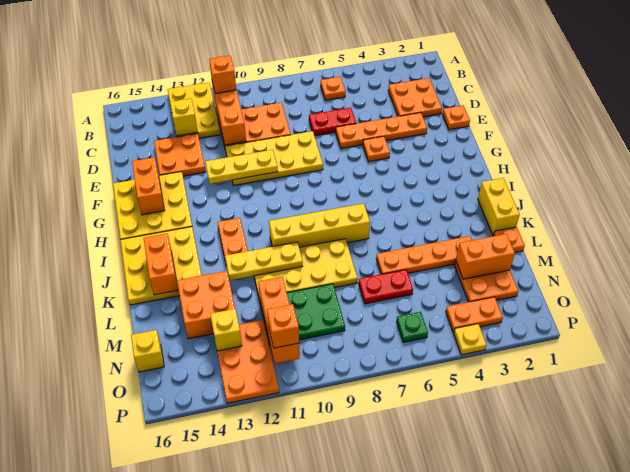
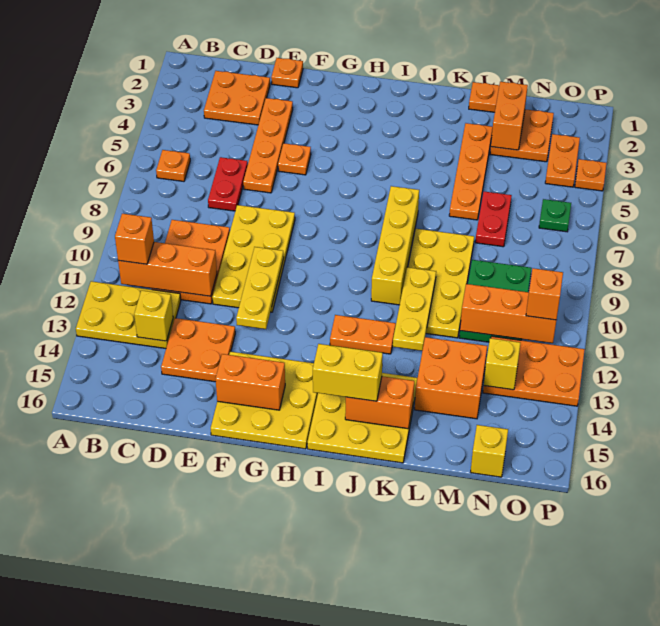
yellow 1x2 brick [478,178,520,236] -> yellow 1x2 brick moved to [313,344,383,401]
yellow 1x1 plate [454,324,487,355] -> orange 1x1 plate [575,159,607,191]

